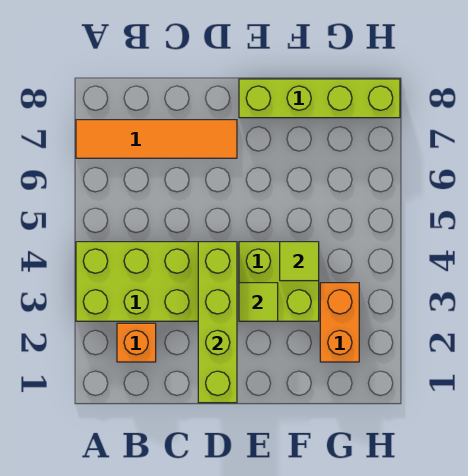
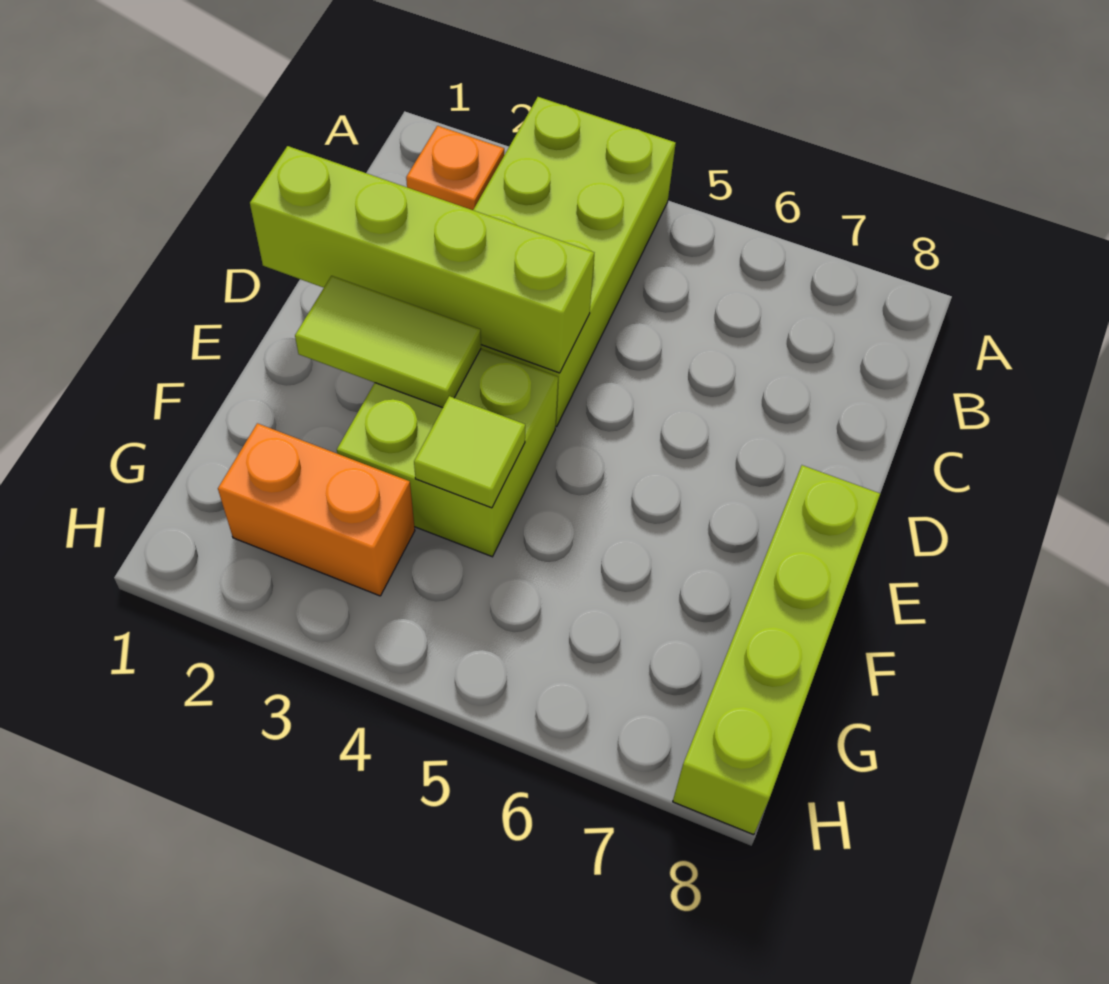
orange 1x4 tile [76,120,237,158] -> none
lime 1x1 tile [239,283,278,321] -> lime 1x2 tile [295,276,481,408]

